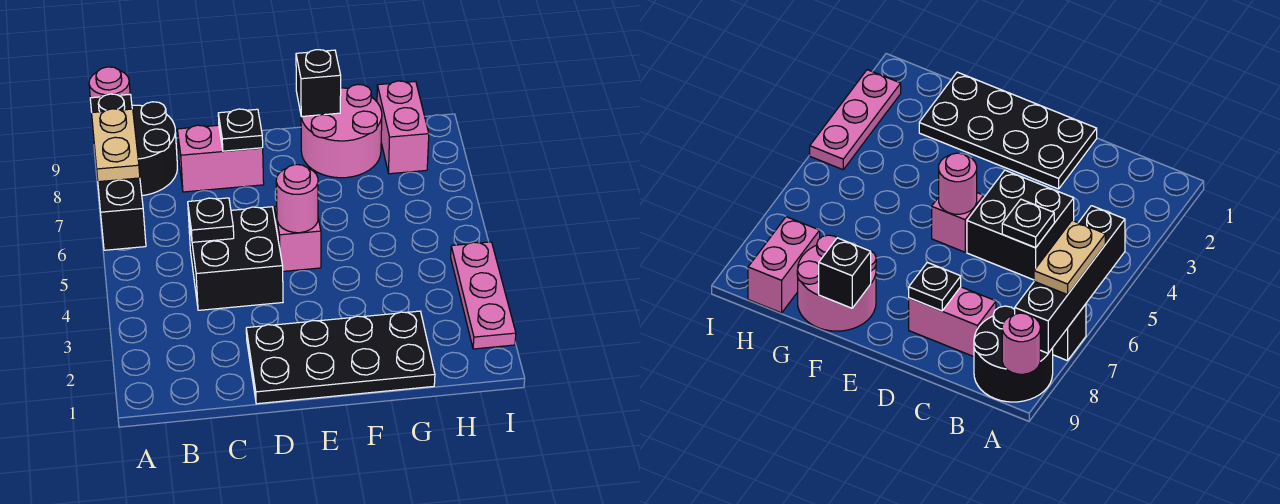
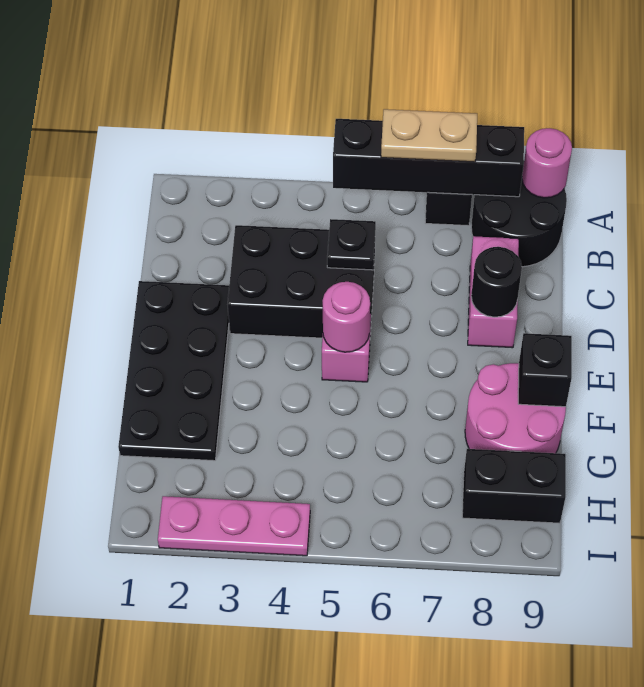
black 2x2 brick [189,207,283,310] -> black 2x3 brick [228,225,375,338]
black 1x1 plate [218,109,263,151] -> black 1x1 round brick [471,247,522,317]
pink 1x2 brick [377,81,429,174] -> black 1x2 brick [462,449,566,523]

